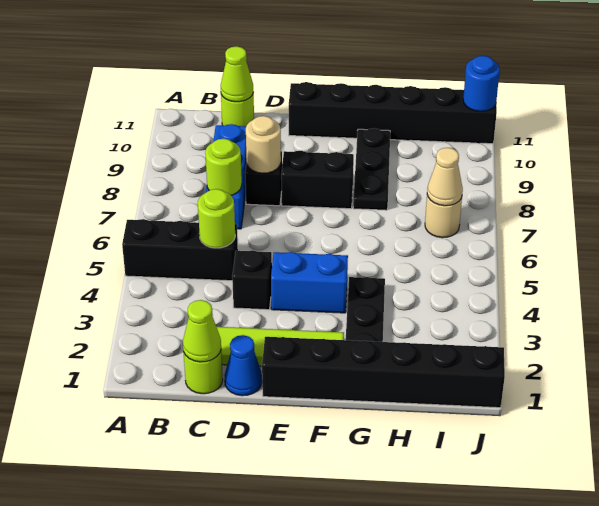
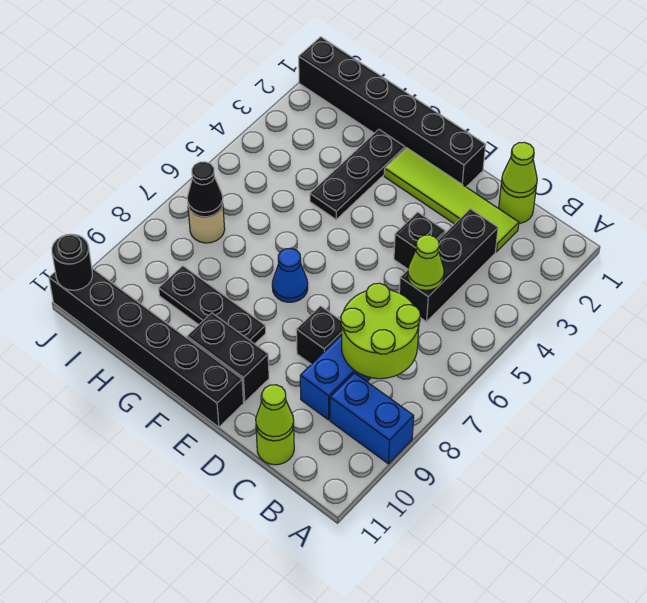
black 1x3 brick [122,219,238,281] -> black 1x3 brick turned to [399,209,498,322]
lime 1x1 round brick [198,189,235,248] -> lime 1x1 cone [408,235,444,290]
lime 1x1 round brick [205,139,242,195] -> lime 2x2 round brick [341,283,420,379]
blue 1x1 cone [224,335,262,396] -> blue 1x1 cone moved to [272,248,308,302]
tan 1x1 round brick [246,116,281,173] -> none
blue 1x2 brick [271,252,348,313] -> blue 1x2 brick moved to [330,373,414,464]
black 1x2 brick [281,151,354,209] -> black 1x2 brick moved to [187,313,269,402]
black 1x3 plate [353,128,390,210] -> black 1x3 plate turned to [159,266,266,344]
tan 1x1 cone [427,148,463,206] -> black 1x1 cone [187,162,223,217]
blue 1x1 round brick [463,56,500,111] -> black 1x1 round brick [52,234,92,290]

